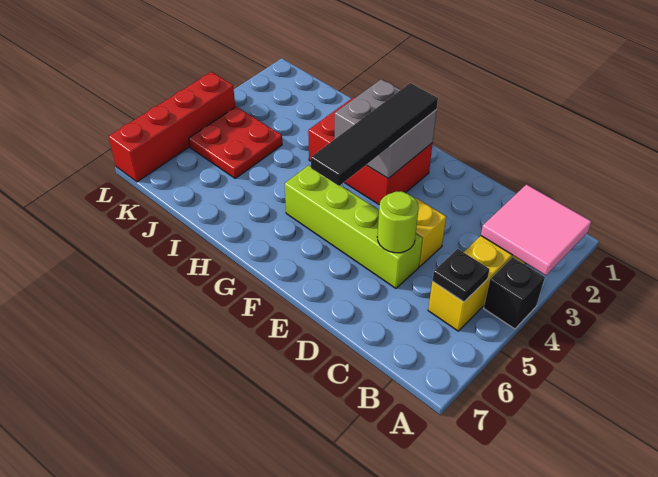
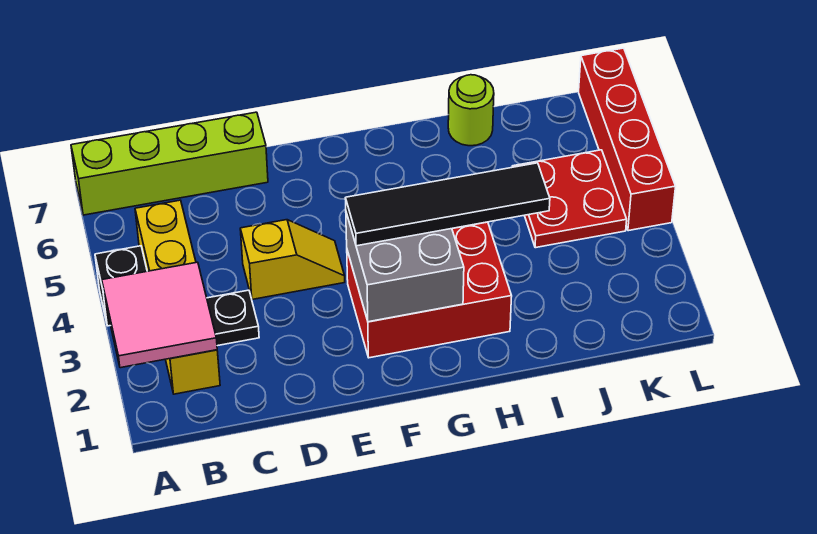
black 1x1 plate [432,249,490,302] -> black 1x1 plate moved to [207,290,259,346]
lime 1x4 brick [285,165,423,288] -> lime 1x4 brick moved to [71,112,268,215]
lime 1x1 round brick [377,191,419,253] -> lime 1x1 round brick moved to [448,75,494,146]
black 1x4 tile [311,83,438,186] -> black 1x4 tile turned to [345,163,550,246]

